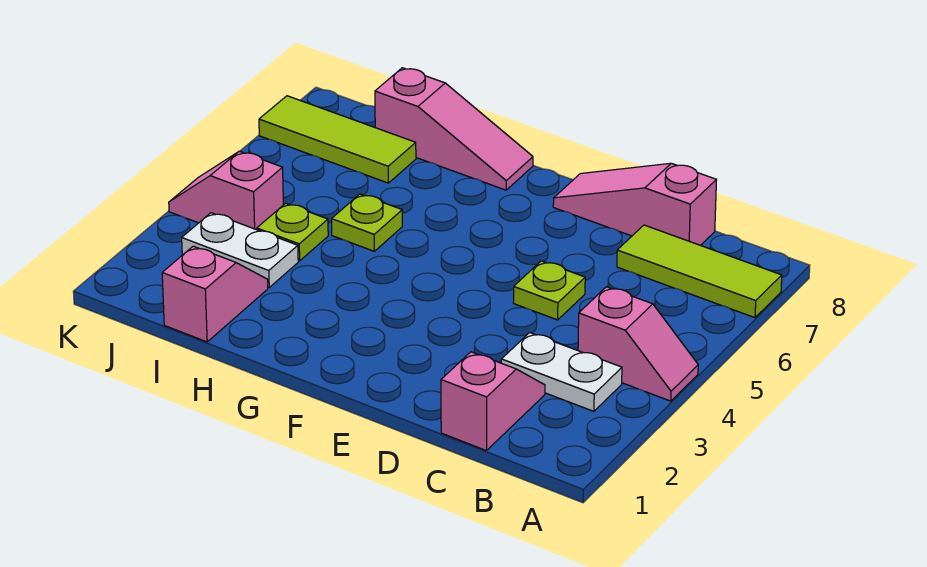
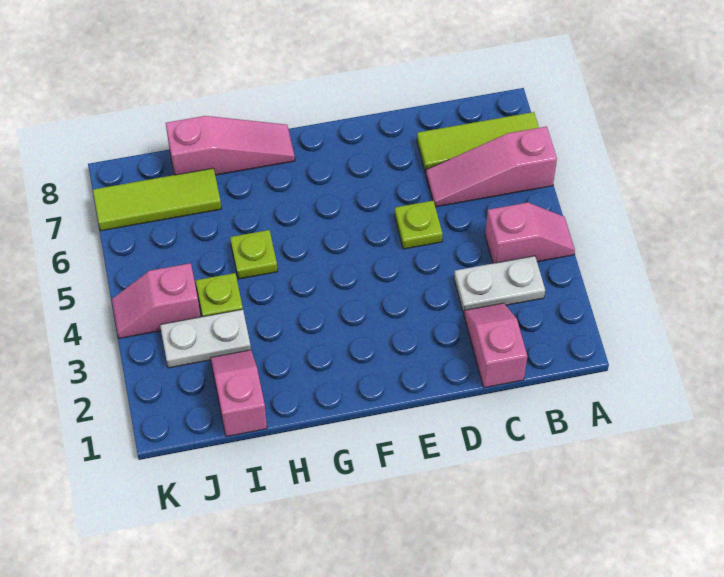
pink 1x3 slope [553,163,716,245] -> pink 1x3 slope moved to [426,126,557,207]

